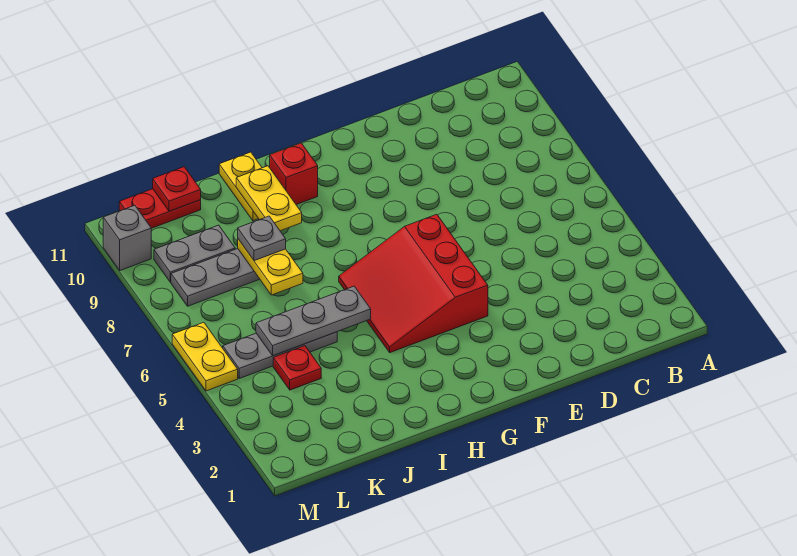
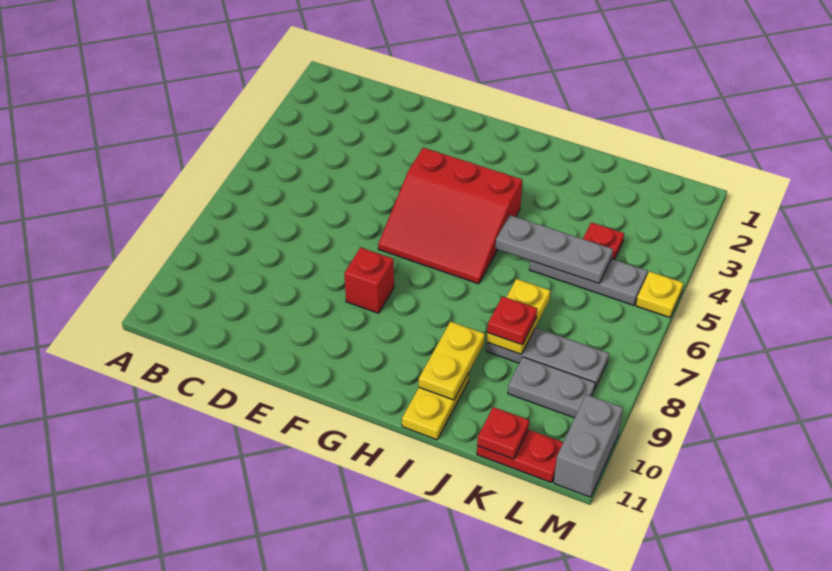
red 3x3 slope [339,214,488,353] -> red 3x3 slope turned to [378,148,522,284]
red 1x1 brick [270,143,318,205] -> red 1x1 brick moved to [344,247,394,313]
grey 1x1 plate [238,216,286,261] -> red 1x1 plate [487,296,537,345]
yellow 1x2 plate [172,322,238,391] -> yellow 1x1 plate [636,271,683,317]
grey 1x1 brick [103,205,151,271] -> grey 1x2 brick [554,394,623,497]

